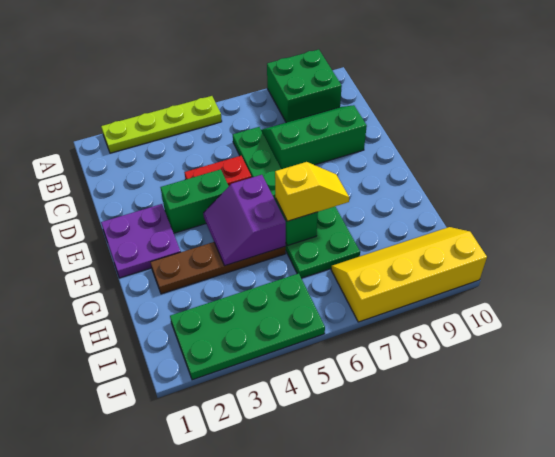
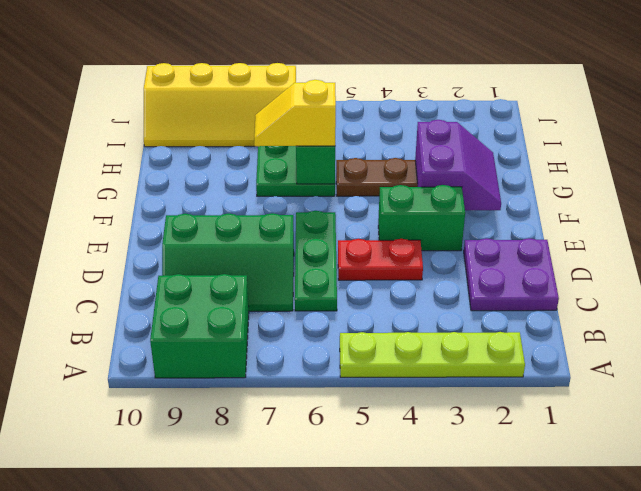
purple 2x2 plate [101,204,181,278] -> purple 2x2 plate moved to [464,238,559,311]
purple 2x2 slope [203,175,286,266] -> purple 2x2 slope moved to [415,120,501,210]
green 2x4 plate [170,273,325,380] -> none

